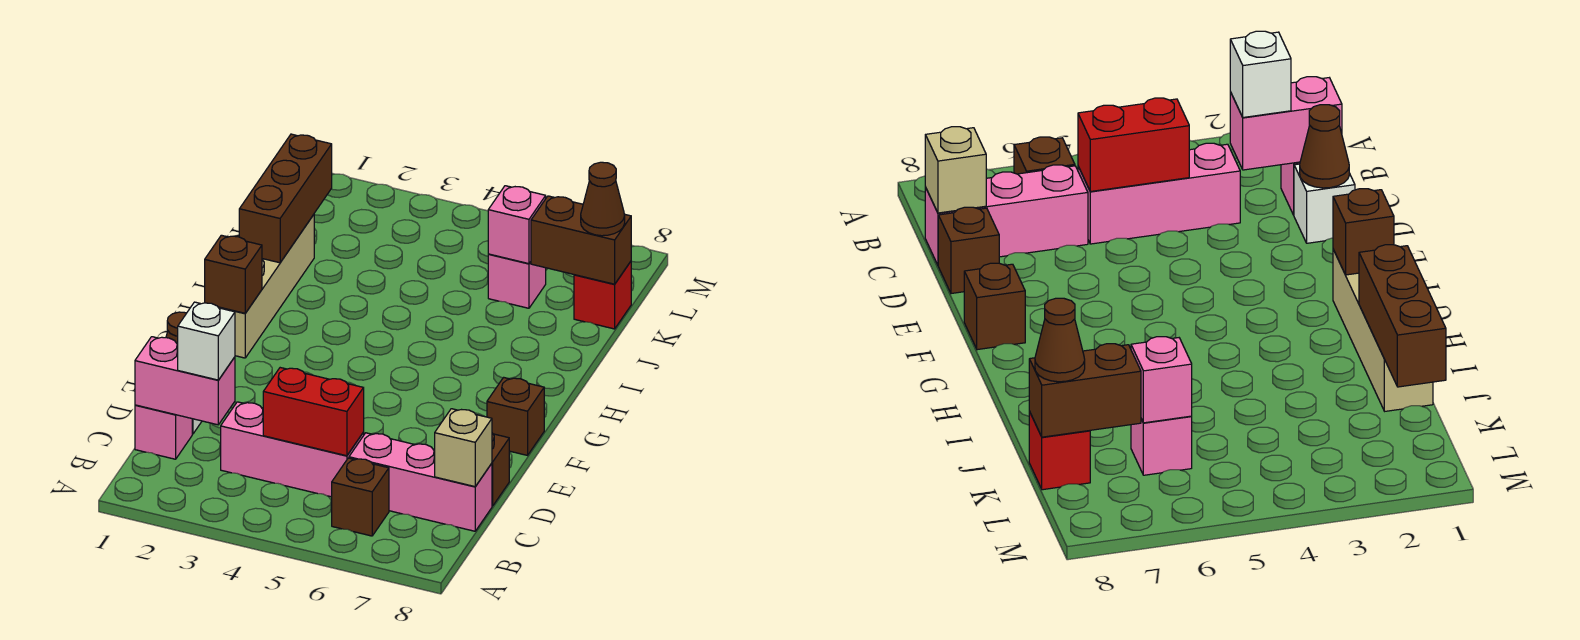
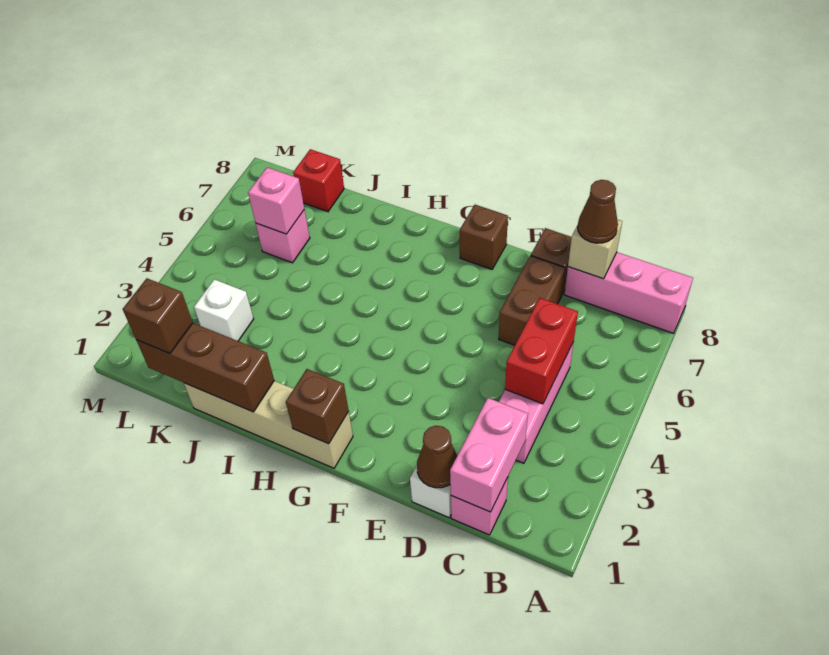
brown 1x1 brick [332,458,389,536] -> brown 1x1 brick moved to [123,278,193,353]
white 1x1 brick [178,302,235,380] -> white 1x1 brick moved to [194,279,254,341]
pink 1x3 brick [349,433,492,531] -> pink 1x3 brick turned to [564,252,693,333]
brown 1x2 brick [531,196,631,284] -> brown 1x2 brick moved to [499,256,565,345]
brown 1x1 cone [581,162,625,236] -> brown 1x1 cone moved to [578,180,618,243]

